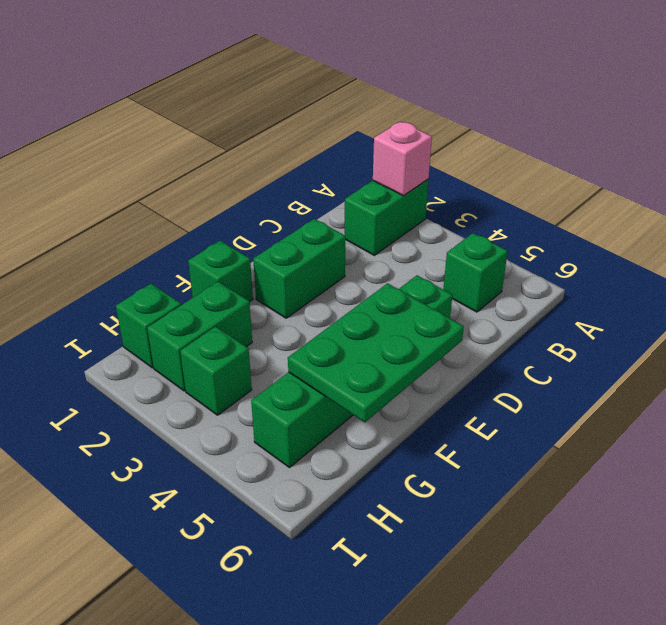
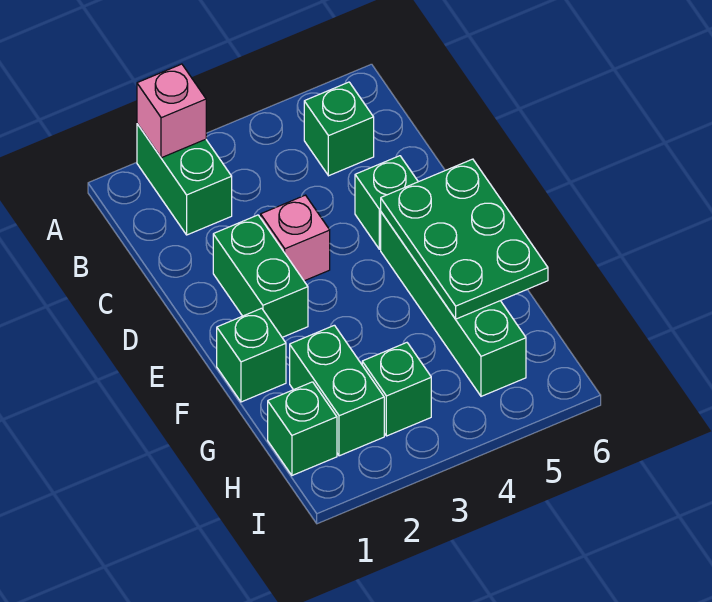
none -> pink 1x1 brick [261,195,330,281]

